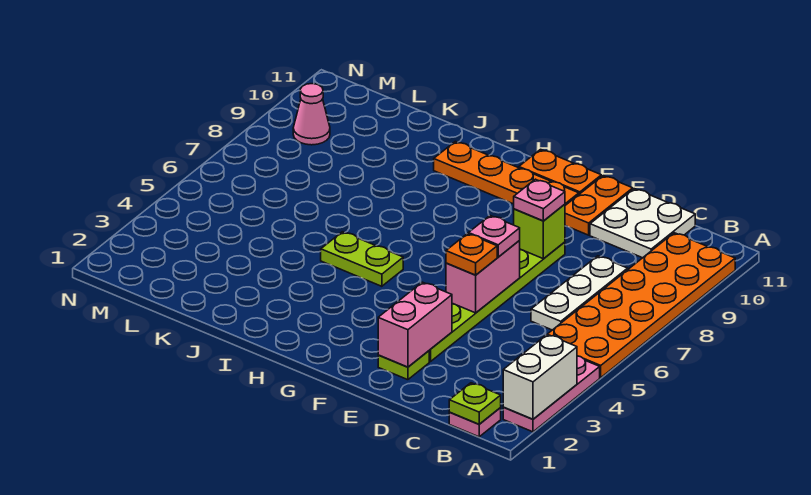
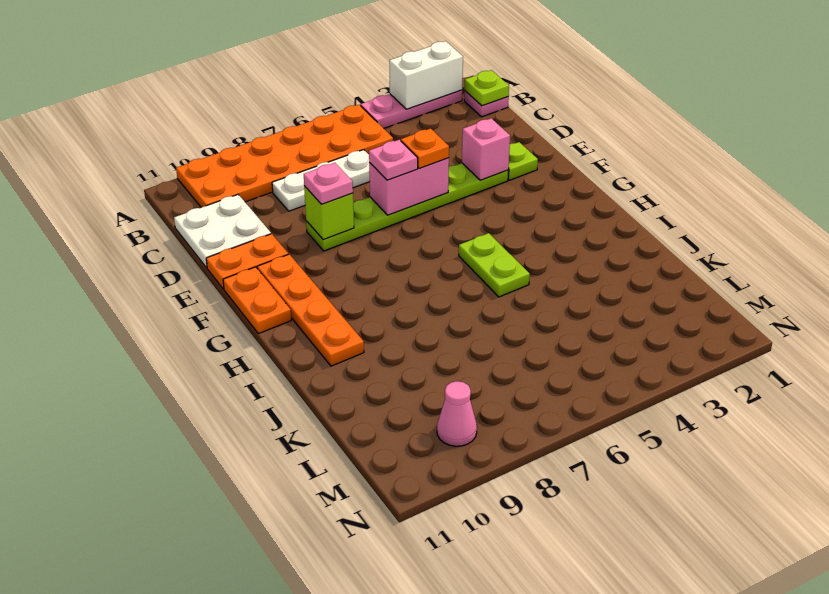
pink 1x2 brick [378,282,452,367] -> pink 1x1 brick [462,118,510,180]

